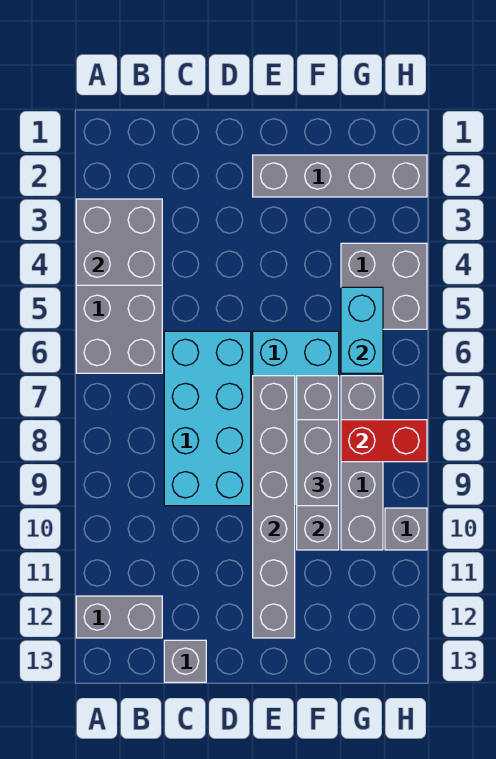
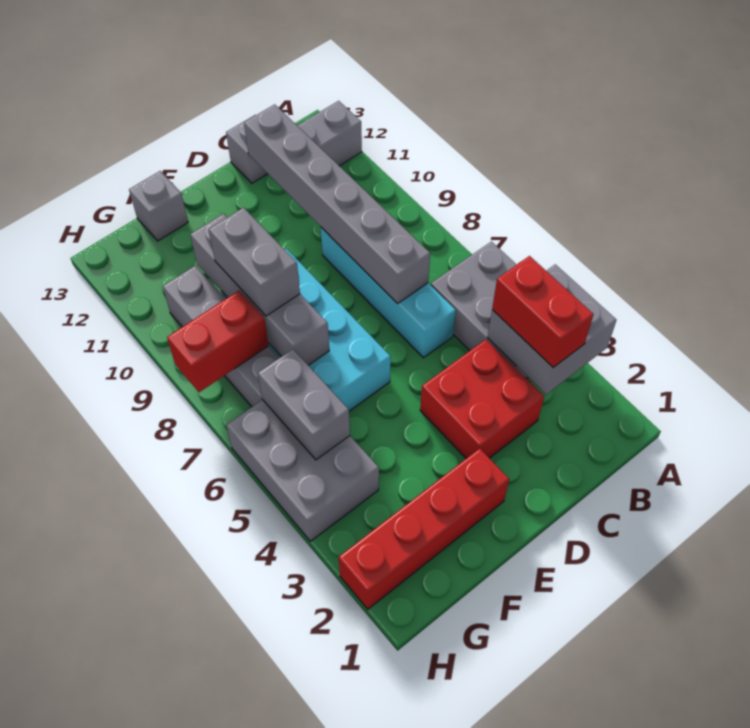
none -> red 1x2 brick [492,256,593,367]
none -> red 2x2 brick [420,340,544,459]
cyan 2x4 brick [164,331,251,506] -> cyan 1x4 brick [321,227,456,358]
grey 1x4 brick [253,155,427,197] -> red 1x4 brick [339,448,509,609]
grey 1x6 brick [253,376,295,638] -> grey 1x6 brick moved to [244,104,430,304]
grey 2x2 brick [341,243,427,329] -> grey 2x3 brick [226,400,379,541]
cyan 1x2 brick [341,287,383,373] -> grey 1x2 brick [258,349,350,460]
grey 1x1 brick [385,508,427,550] -> grey 1x1 brick moved to [129,171,188,241]

